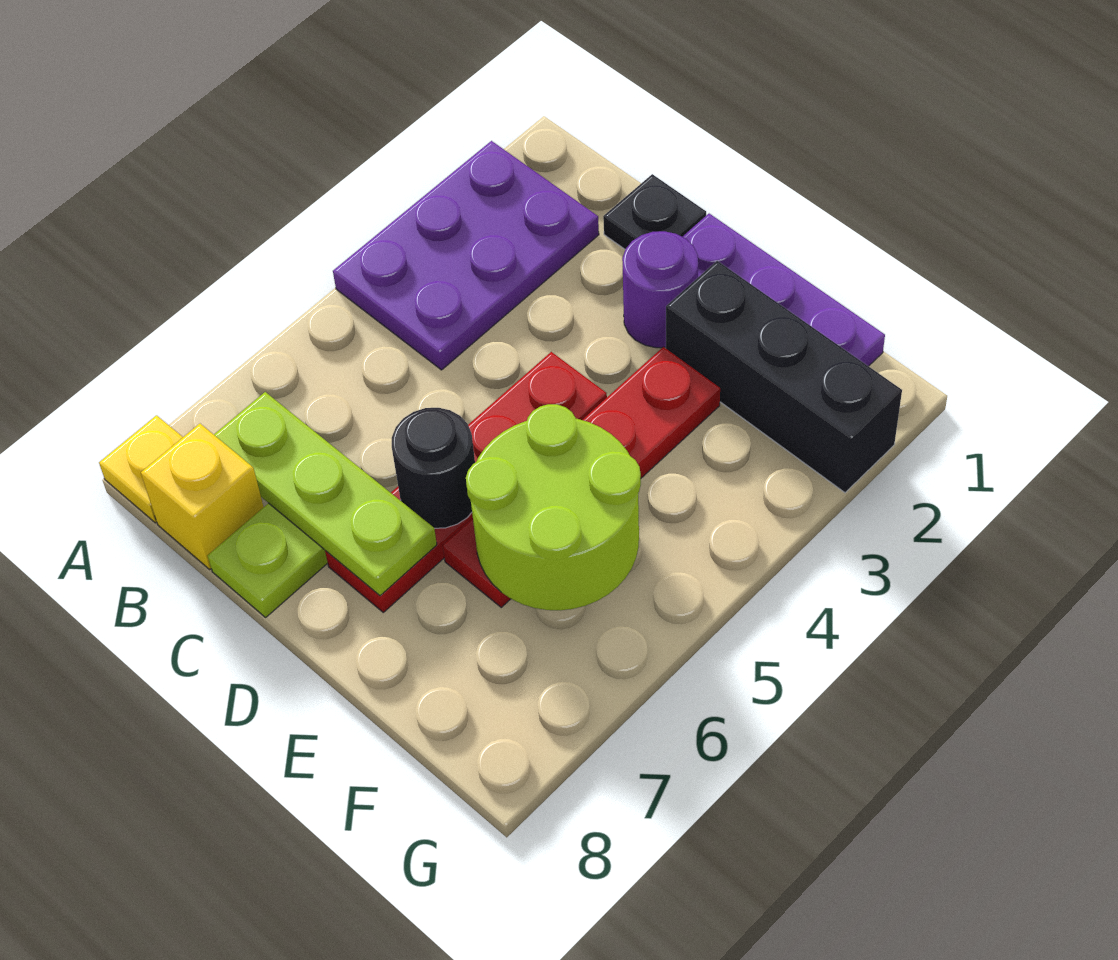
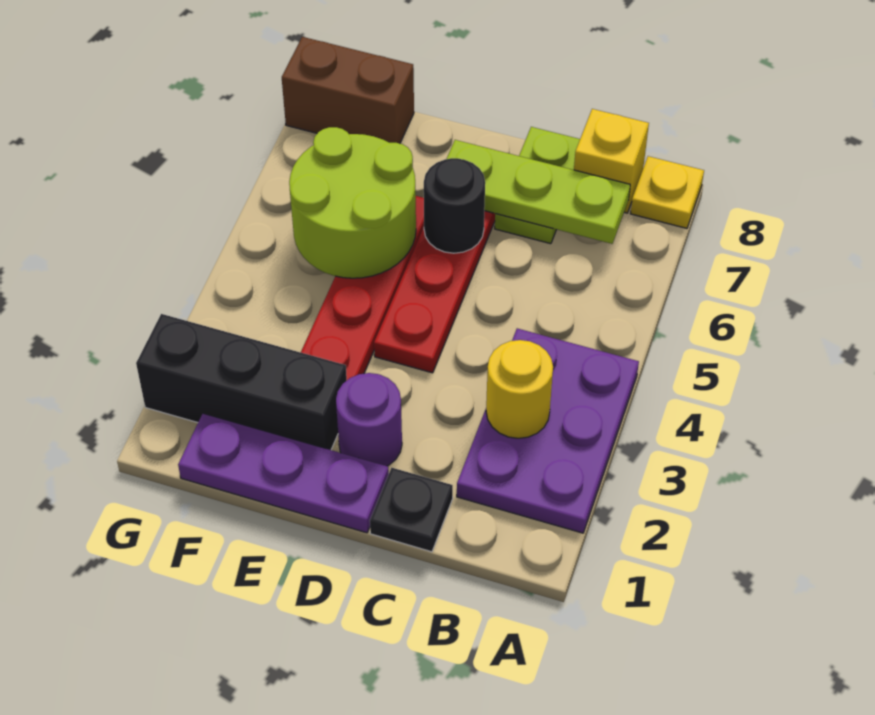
none -> yellow 1x1 round brick [486,340,553,438]
none -> brown 1x2 brick [282,37,414,143]

